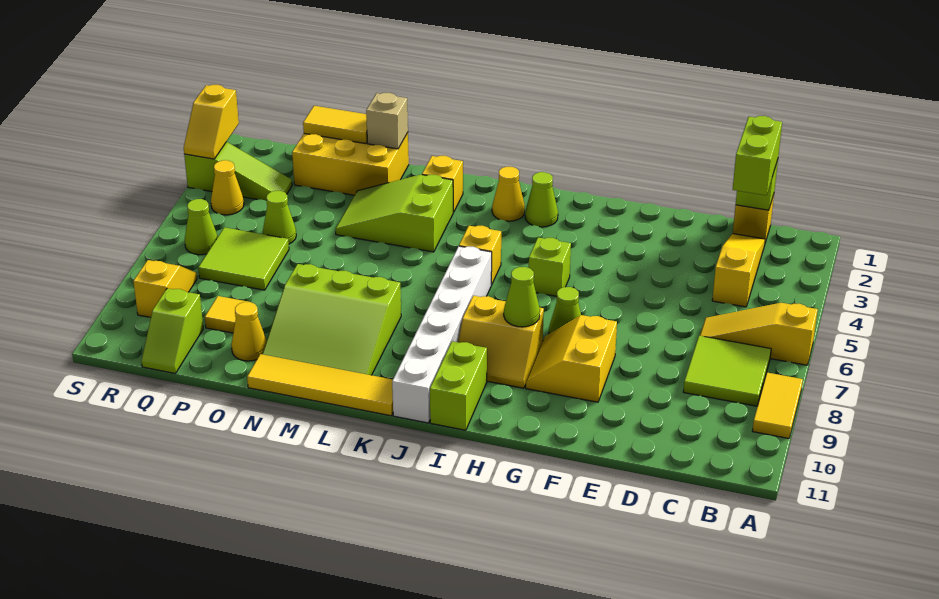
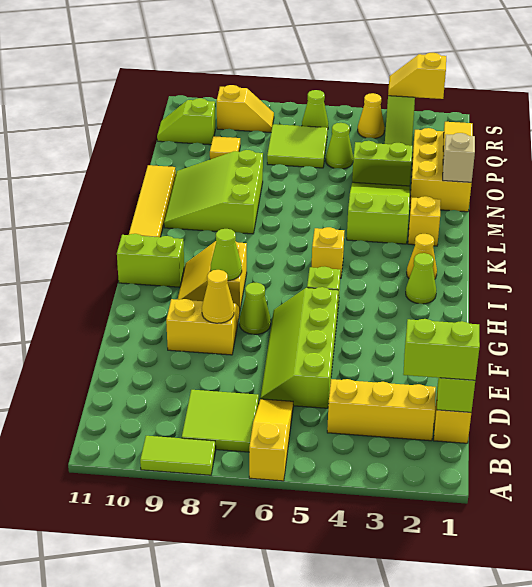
yellow 1x2 tile [753,373,803,438] -> lime 1x2 tile [140,436,216,475]
yellow 1x3 slope [712,234,765,307] -> yellow 1x3 brick [327,379,436,441]
none -> lime 2x4 slope [261,287,338,408]
white 1x6 brick [392,246,492,423] -> none
none -> lime 1x2 brick [352,141,412,186]
yellow 1x1 cone [231,302,267,361] -> yellow 1x1 cone moved to [202,270,234,323]

